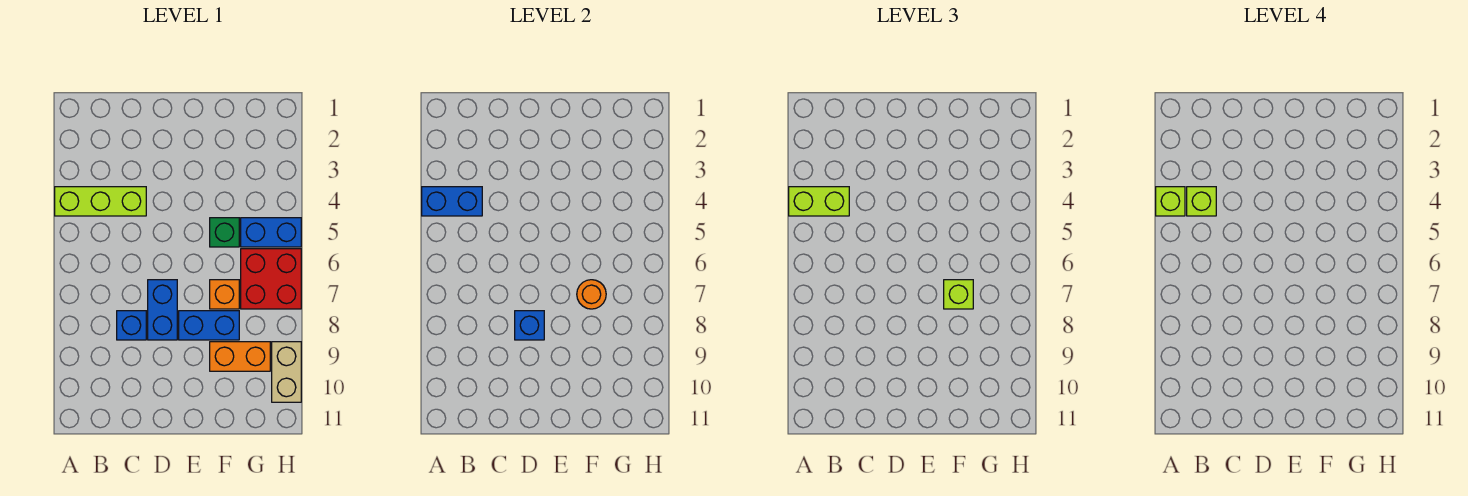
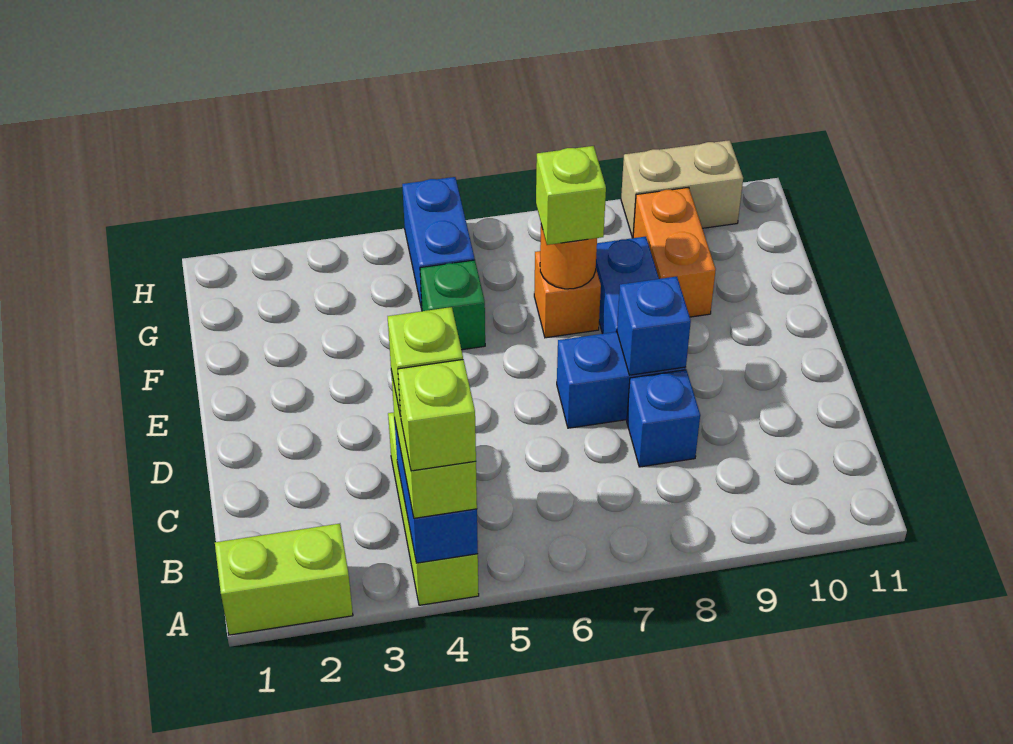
none -> lime 1x2 brick [215,524,353,635]
red 2x2 brick [241,249,301,309] -> none

